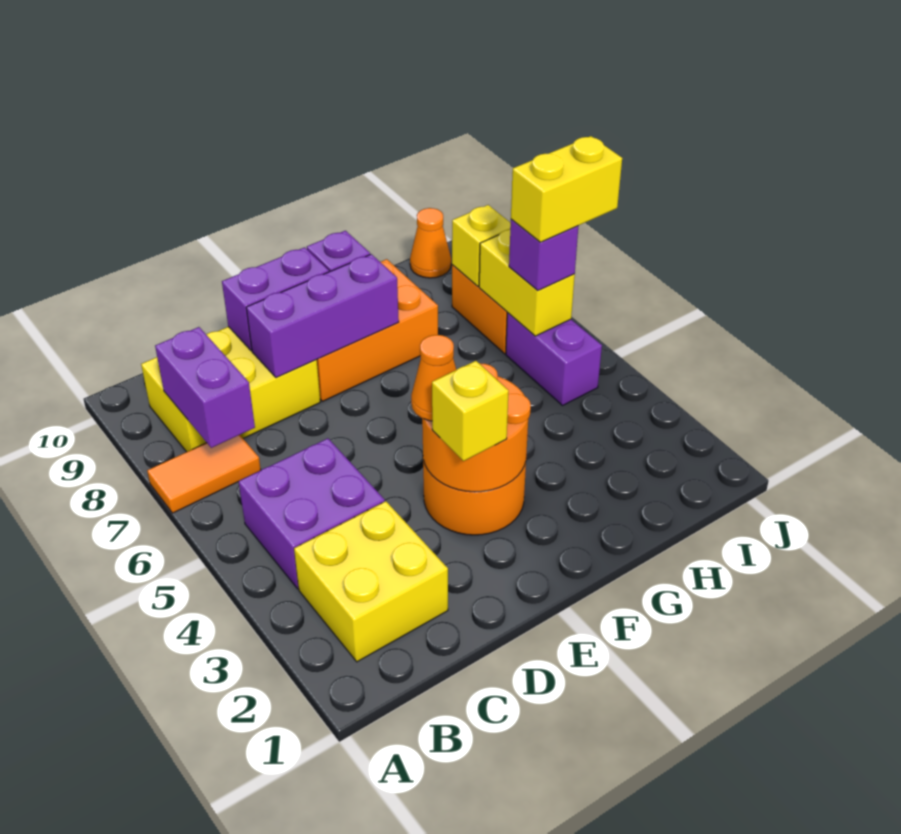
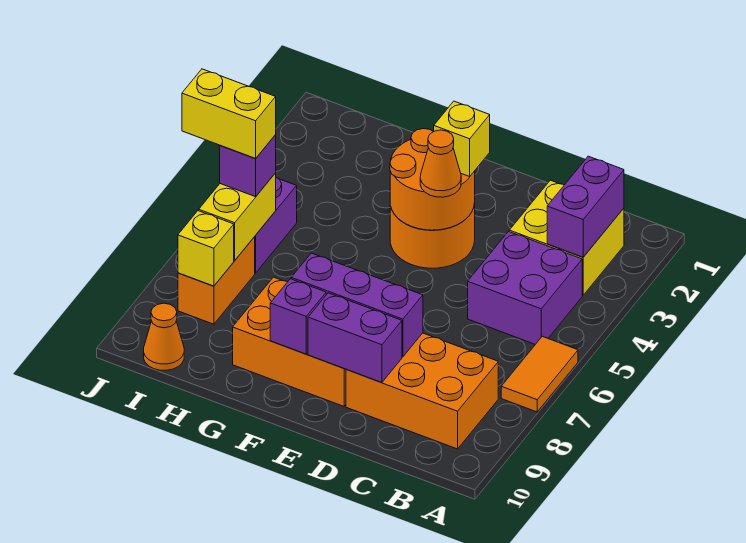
orange 1x2 tile [147,435,261,513] -> orange 1x2 tile turned to [501,336,578,412]
purple 1x2 brick [155,327,255,448] -> purple 1x2 brick moved to [547,156,624,257]
yellow 2x3 brick [141,327,320,452] -> orange 2x3 brick [346,333,498,449]

